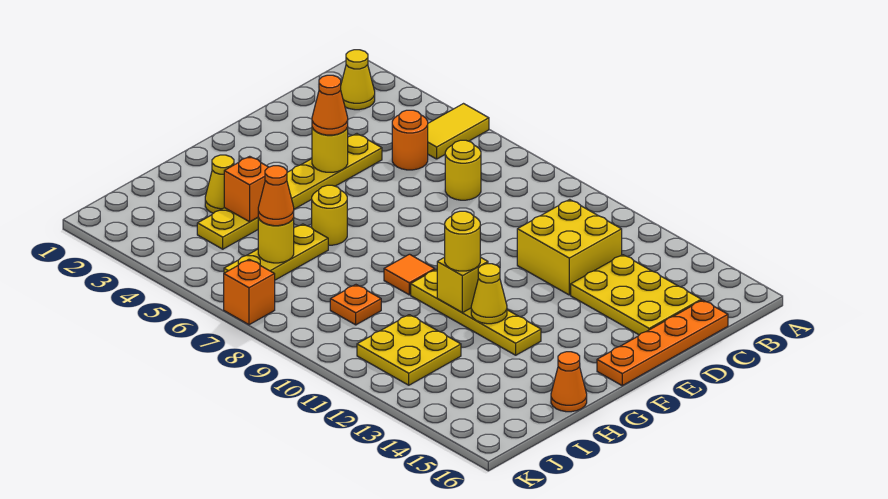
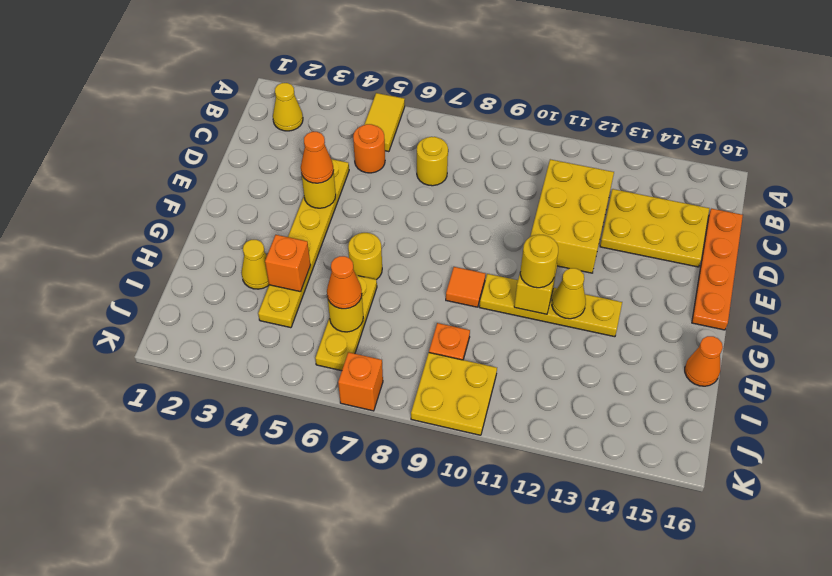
yellow 2x2 brick [517,199,622,295] -> yellow 2x3 brick [530,159,614,273]
yellow 2x2 plate [357,315,461,385] -> yellow 2x2 plate moved to [411,353,497,435]

